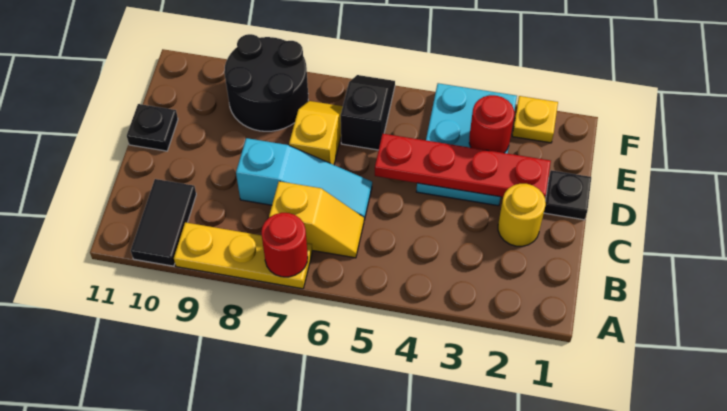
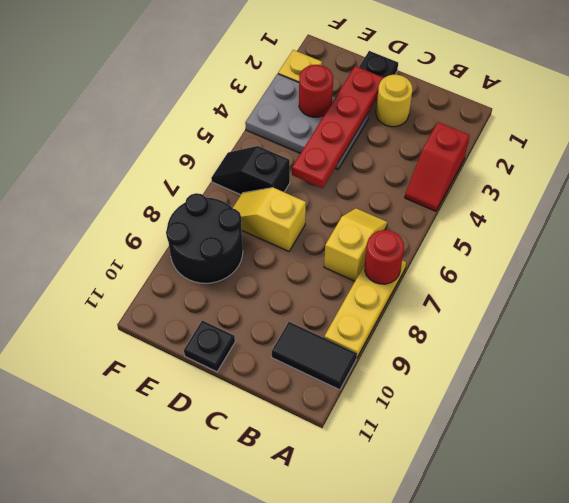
none -> red 1x2 slope [405,122,469,211]
cyan 1x3 slope [236,138,372,220] -> none
cyan 2x3 plate [416,83,517,206] -> grey 2x3 plate [245,74,369,169]

